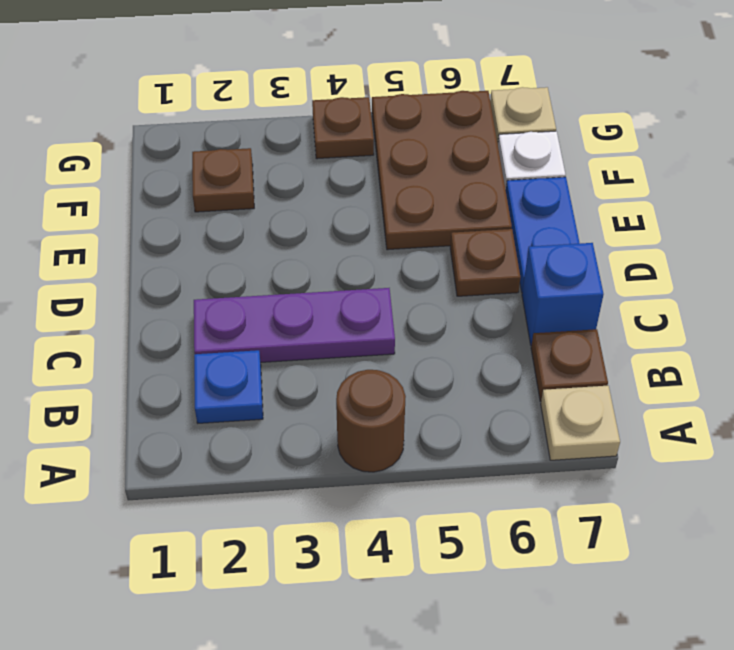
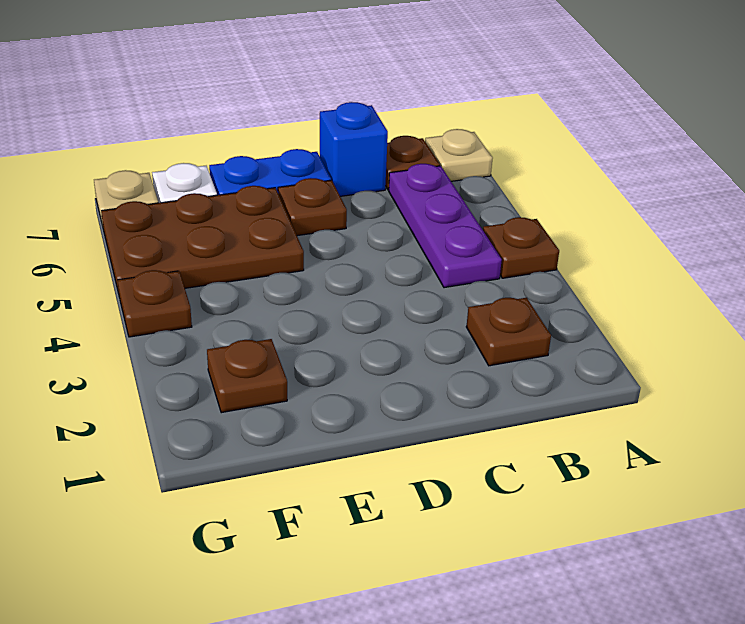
brown 1x1 round brick [336,370,406,472] -> brown 1x1 plate [483,217,559,278]
blue 1x1 plate [194,350,263,423] -> brown 1x1 plate [466,298,551,366]
purple 1x3 plate [194,288,395,362] -> purple 1x3 plate moved to [389,164,502,288]

